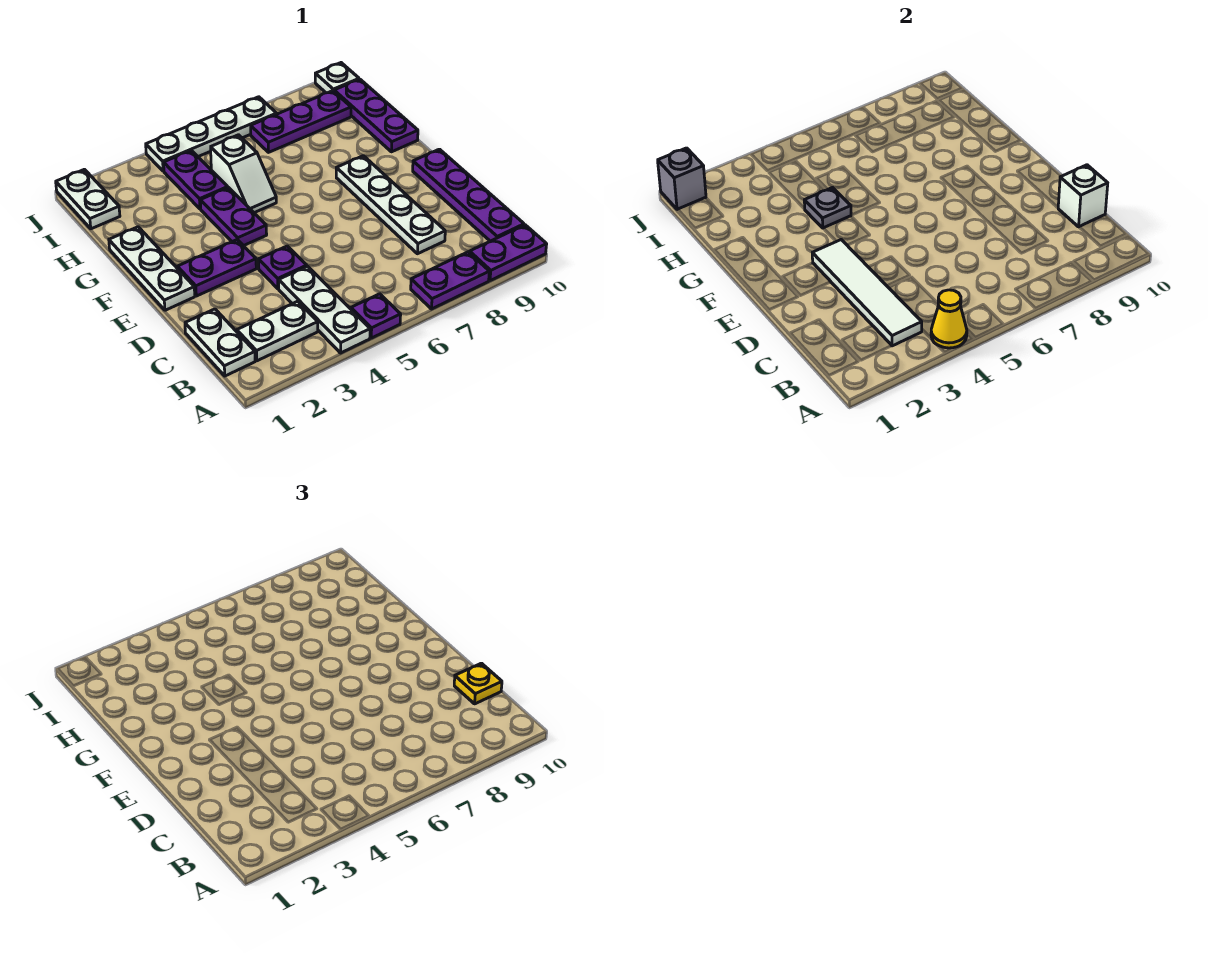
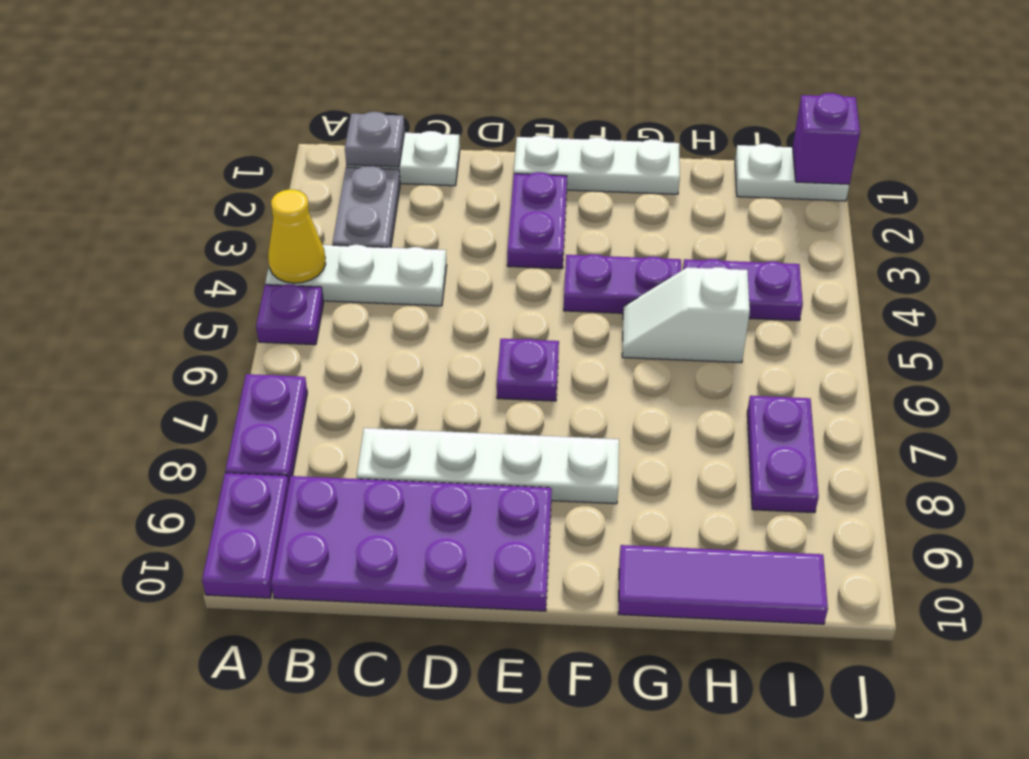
white 1x2 plate [237,301,318,361] -> grey 1x2 plate [332,166,400,248]
white 1x4 tile [812,240,922,346] -> none
purple 1x4 plate [413,149,524,241] -> purple 2x4 plate [271,476,552,611]
white 1x1 brick [1058,165,1108,227] -> none
yellow 1x1 plate [454,663,502,704] -> none
purple 1x1 plate [258,246,307,289] -> purple 1x1 plate moved to [497,339,559,401]
grey 1x1 plate [804,188,851,228] -> grey 1x1 plate moved to [345,112,404,167]
purple 1x3 plate [334,79,418,152] -> purple 1x3 tile [618,545,828,624]
purple 1x3 plate [251,91,351,152] -> purple 1x2 plate [747,396,819,513]
grey 1x1 brick [658,148,706,210] -> purple 1x1 brick [793,93,860,184]
white 1x4 plate [146,97,277,171] -> none
white 1x1 plate [315,63,359,93] -> none

